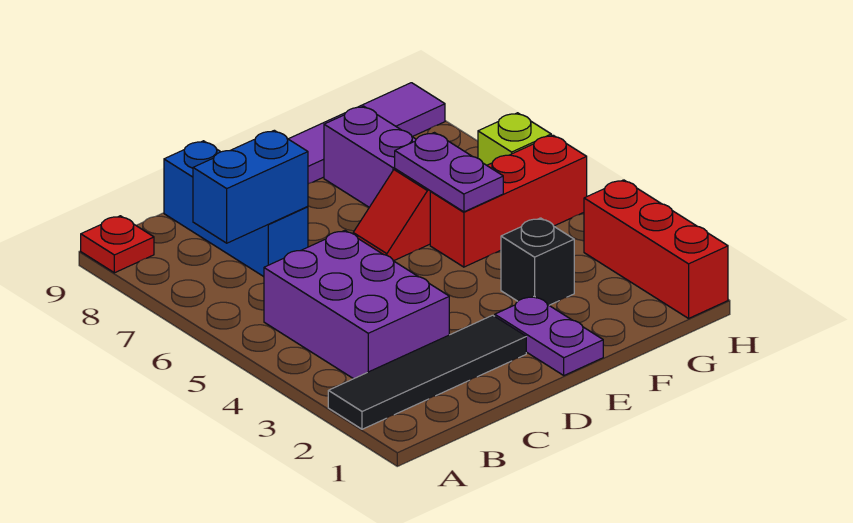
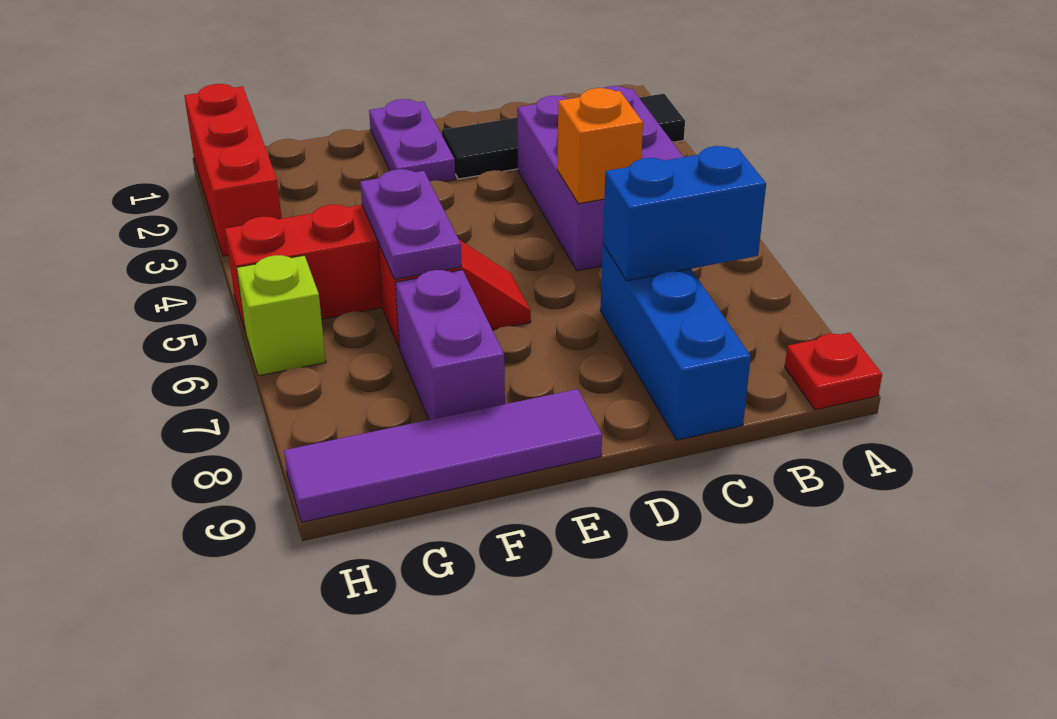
none -> orange 1x1 brick [557,88,643,204]
black 1x1 brick [501,218,574,305] -> none

